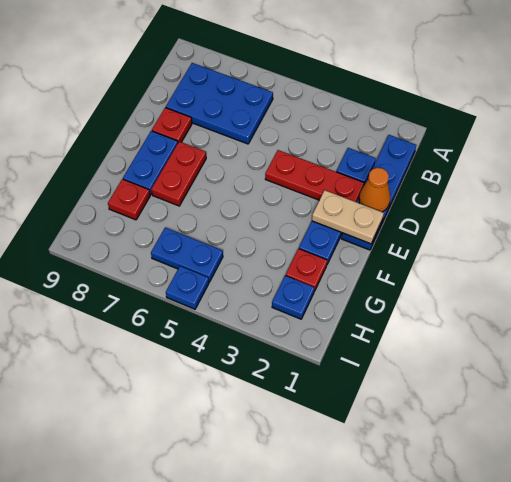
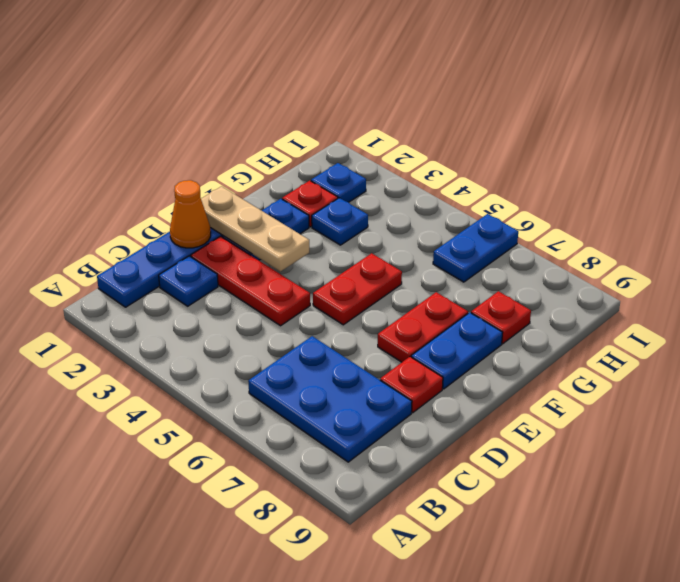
tan 1x2 plate [312,190,384,244] -> tan 1x3 plate [201,186,309,272]
none -> red 1x2 plate [313,253,402,325]
blue 1x2 plate [151,228,223,282] -> blue 1x2 plate turned to [433,214,518,282]
blue 1x1 plate [166,266,209,309] -> blue 1x1 plate moved to [312,198,368,245]

